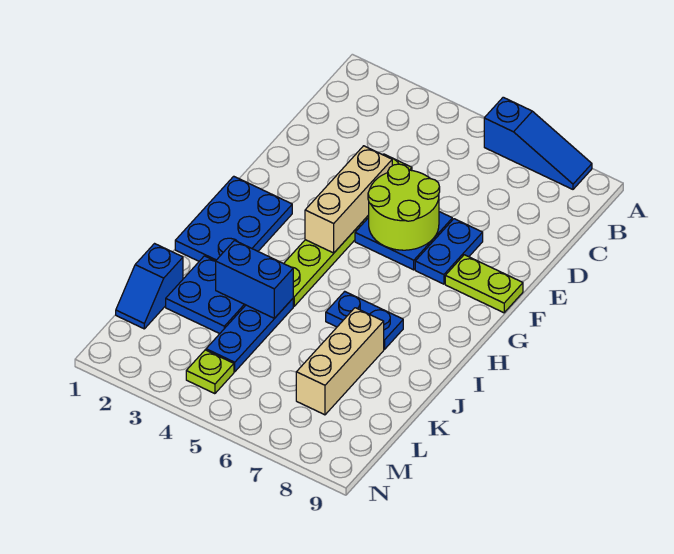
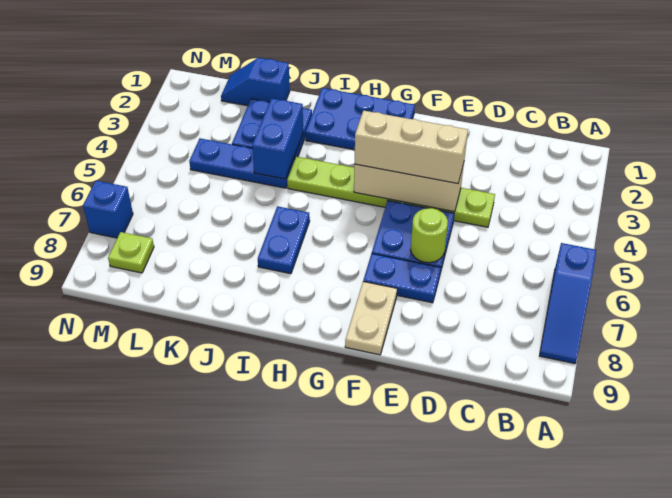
lime 2x2 round brick [368,164,440,250] -> lime 1x1 round brick [411,208,448,263]
lime 1x2 plate [445,255,523,313] -> tan 1x2 plate [345,282,397,355]
tan 1x3 brick [296,308,384,415] -> tan 1x3 brick moved to [355,111,468,184]
lime 1x1 plate [186,350,234,394] -> lime 1x1 plate moved to [108,232,154,273]
none -> blue 1x1 brick [83,181,133,238]

